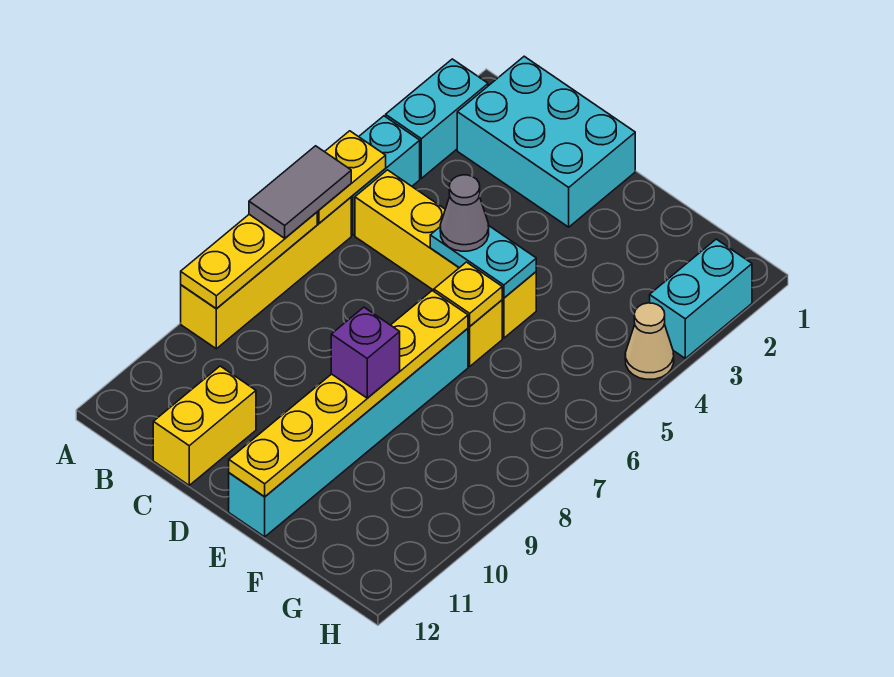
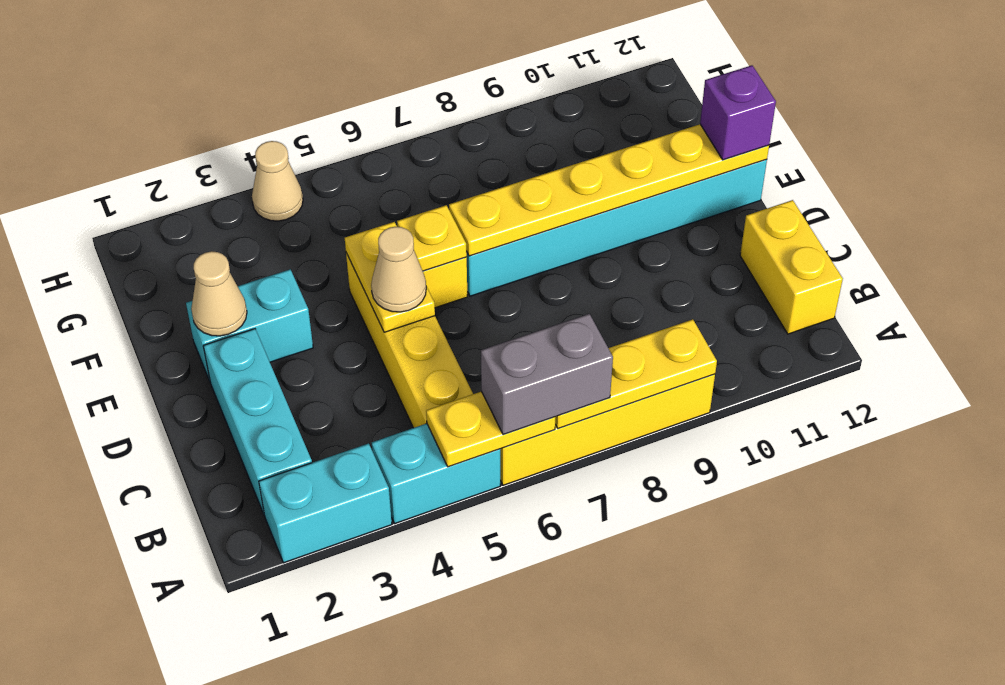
grey 1x2 tile [249,146,351,238] -> grey 1x2 brick [481,314,613,434]
cyan 2x3 brick [457,56,635,227] -> cyan 1x3 brick [203,329,312,516]
yellow 1x2 brick [153,366,256,485] -> yellow 1x2 brick turned to [740,200,843,334]
cyan 1x2 plate [430,225,536,298] -> yellow 1x2 plate [345,222,435,332]
grey 1x1 cone [440,175,489,251] -> tan 1x1 cone [371,227,426,312]
none -> tan 1x1 cone [191,251,247,336]
purple 1x1 brick [331,307,400,398] -> purple 1x1 brick moved to [700,65,776,160]
cyan 1x2 brick [650,239,752,358] -> cyan 1x2 brick moved to [186,269,313,381]

